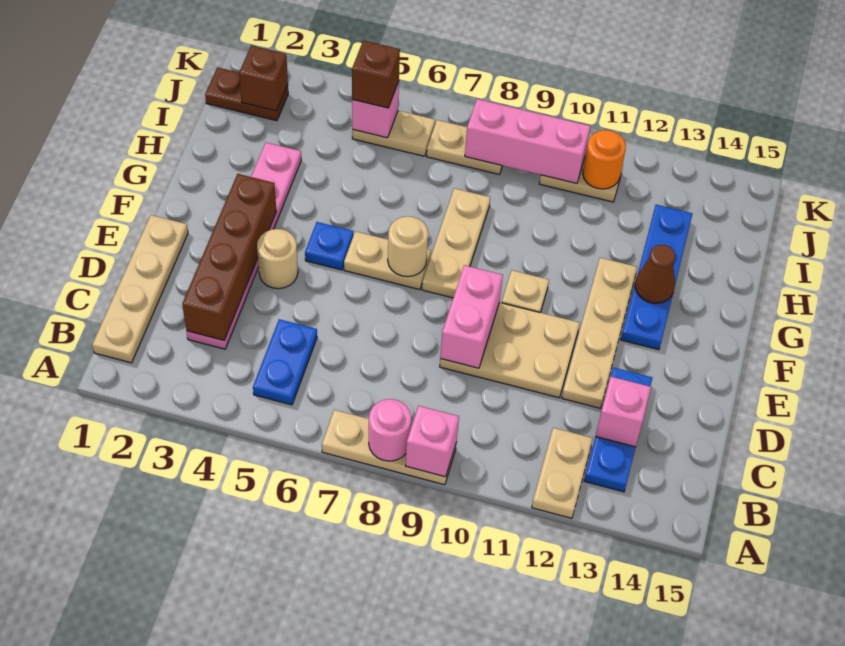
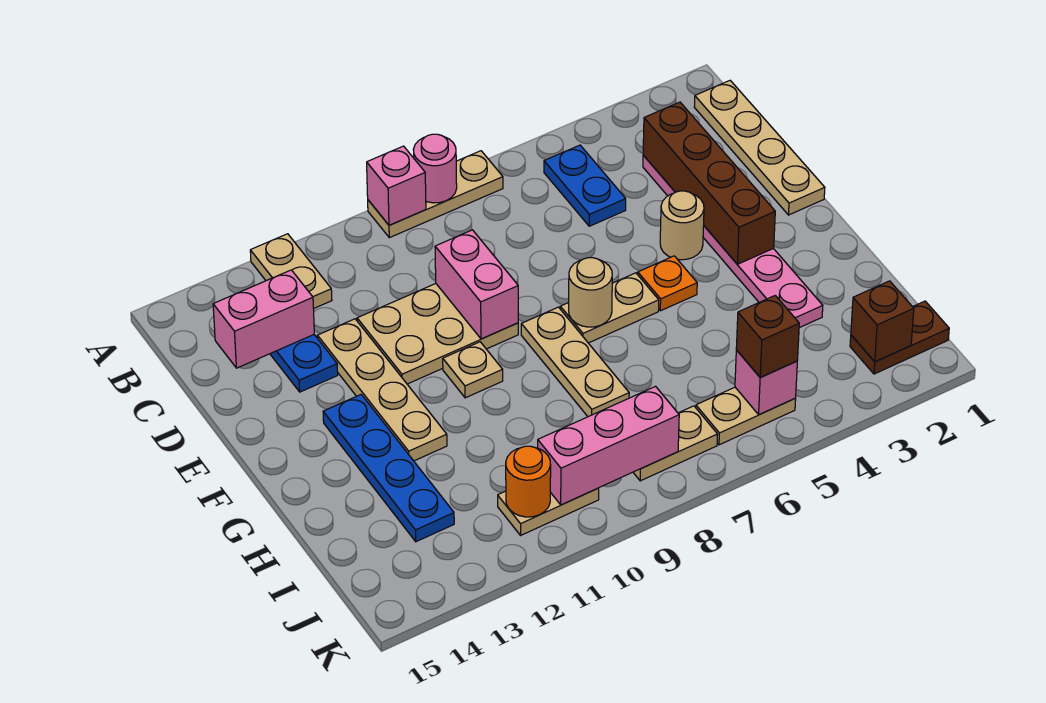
pink 1x1 brick [596,377,651,447] -> pink 1x2 brick [213,270,314,368]
blue 1x1 plate [305,222,353,270] -> orange 1x1 plate [638,256,697,311]
brown 1x1 cone [635,244,675,303] -> none

